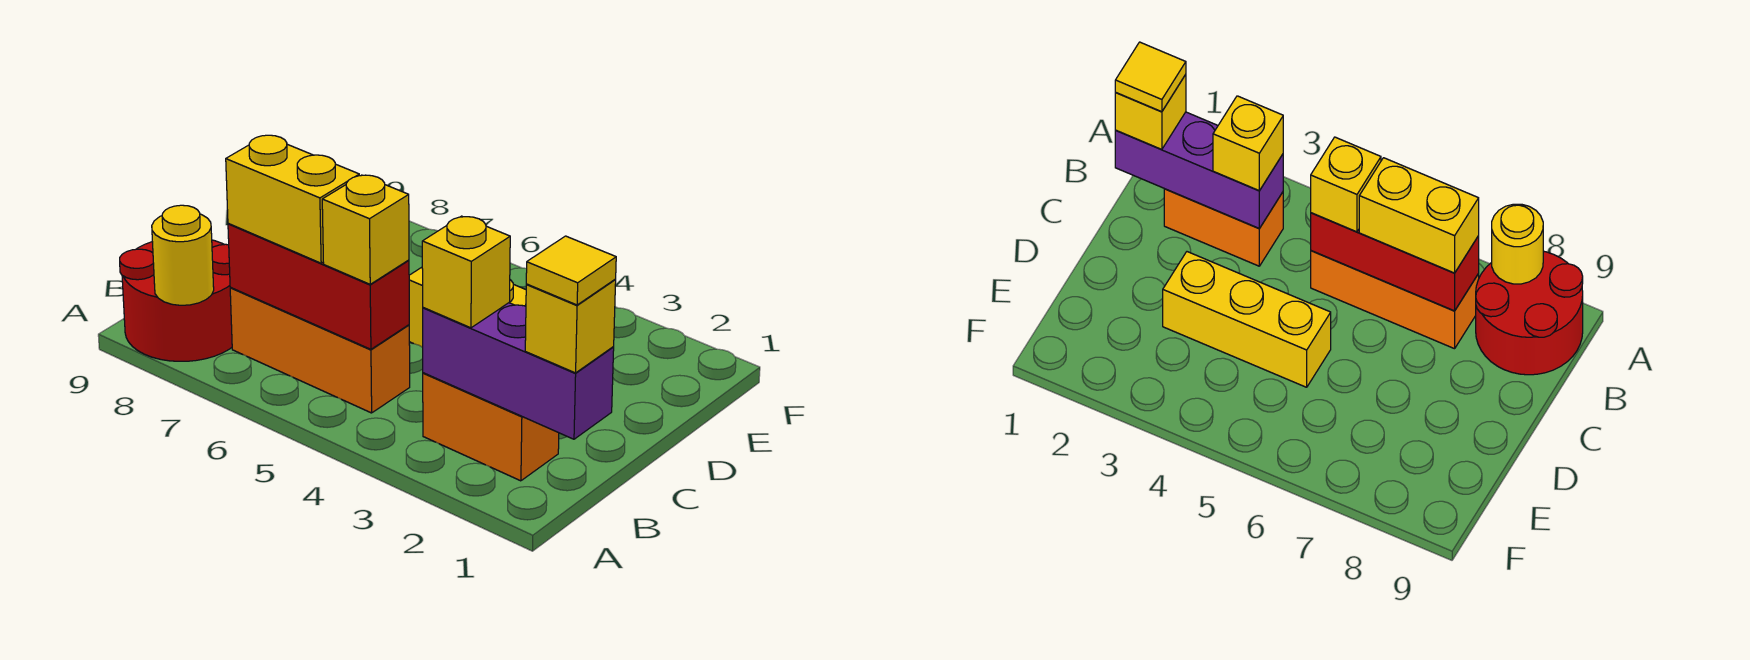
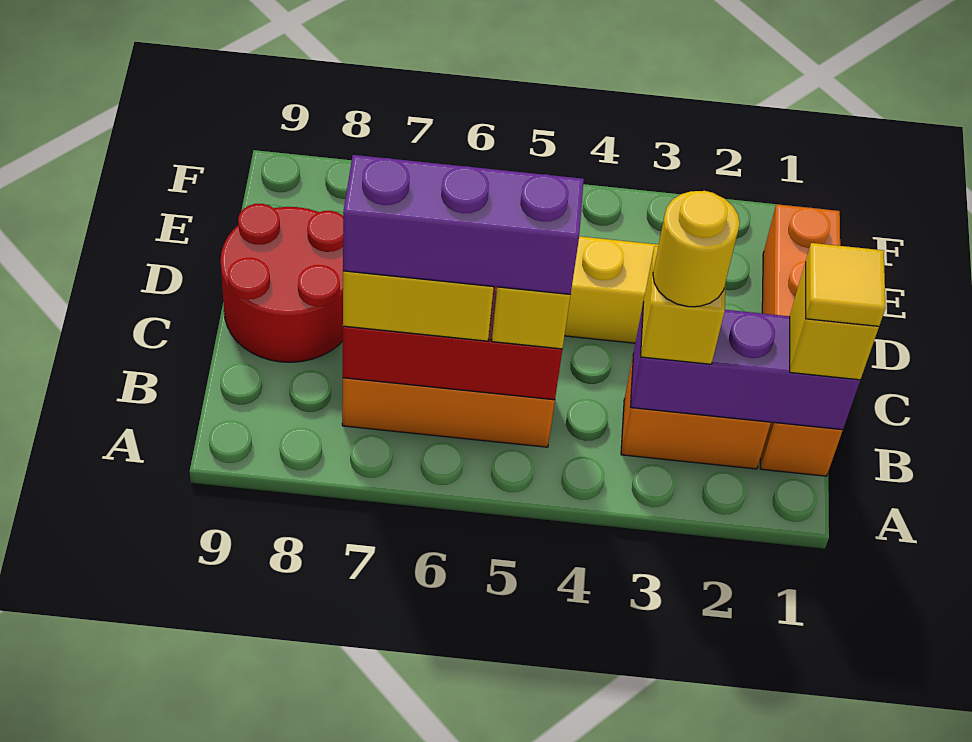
red 2x2 round brick [120,240,232,361] -> red 2x2 round brick moved to [221,204,343,362]
yellow 1x1 round brick [152,205,214,305] -> yellow 1x1 round brick moved to [653,191,740,307]
none -> orange 1x4 brick [760,204,843,476]
none -> purple 1x3 brick [343,155,584,294]

